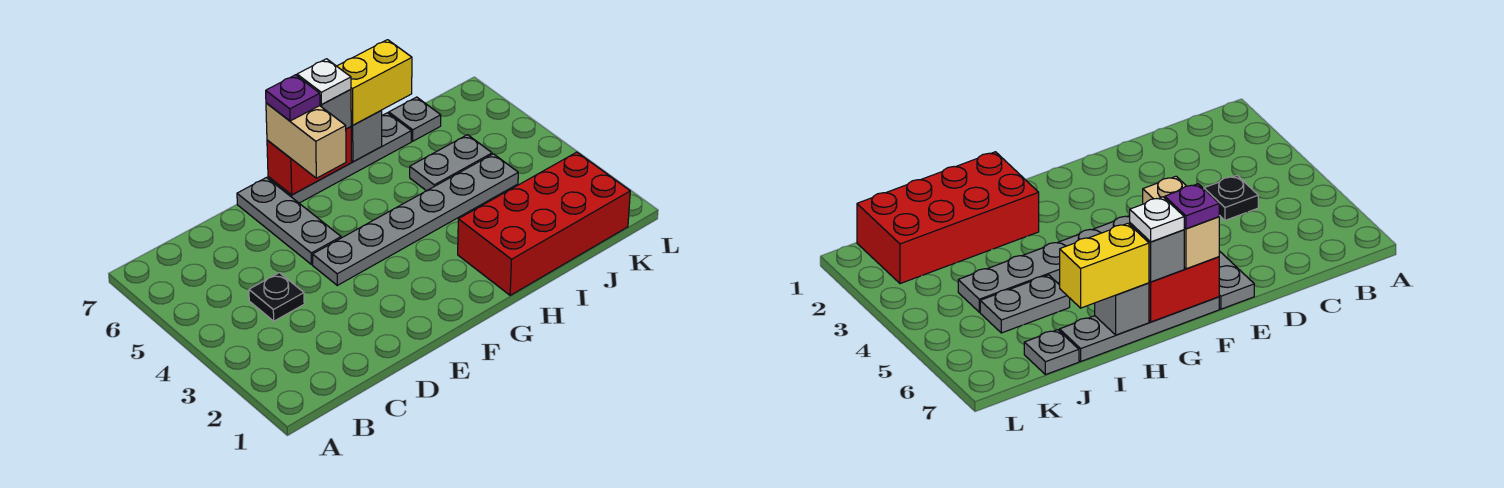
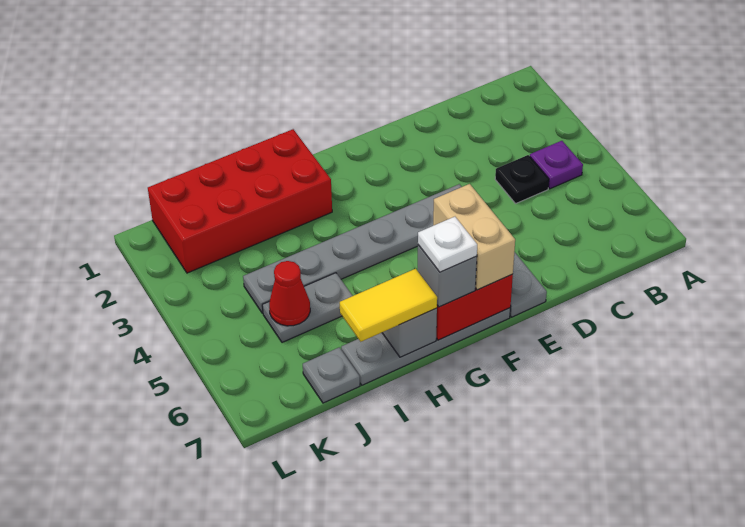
purple 1x1 plate [266,75,320,121] -> purple 1x1 plate moved to [530,141,583,189]
yellow 1x2 brick [337,40,412,125] -> yellow 1x2 tile [340,269,437,342]
none -> red 1x1 cone [269,261,310,326]

